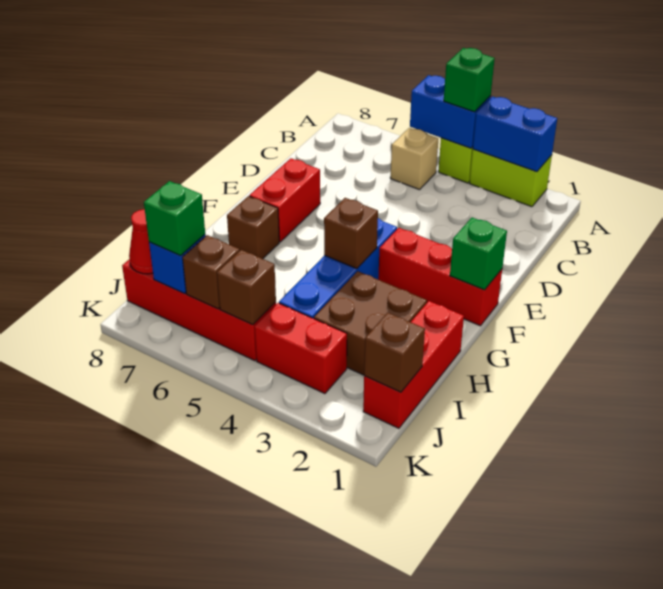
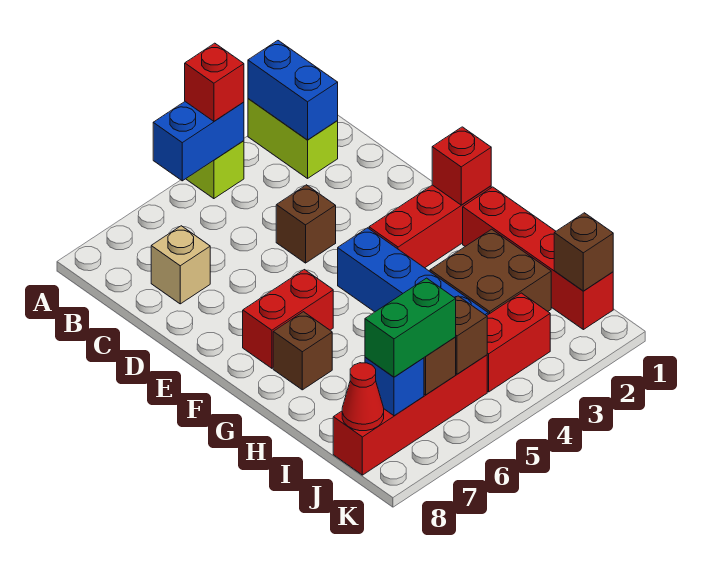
lime 1x2 brick [469,149,552,207] -> lime 1x2 brick turned to [248,99,338,178]
blue 1x2 brick [473,97,557,172] -> blue 1x2 brick turned to [248,41,338,140]
green 1x1 brick [444,48,495,112] -> red 1x1 brick [185,43,244,121]
tan 1x1 brick [390,128,438,190] -> tan 1x1 brick moved to [151,226,210,304]
red 1x2 brick [249,158,320,242] -> red 1x2 brick turned to [243,270,333,368]
green 1x1 brick [450,218,507,290] -> red 1x1 brick [432,127,491,205]
brown 1x1 brick [324,198,378,269] -> brown 1x1 brick moved to [276,185,336,263]
red 1x3 brick [363,301,464,428] -> red 1x4 brick [463,187,613,330]
green 1x1 brick [144,181,205,256] -> green 1x2 brick [365,278,456,377]

